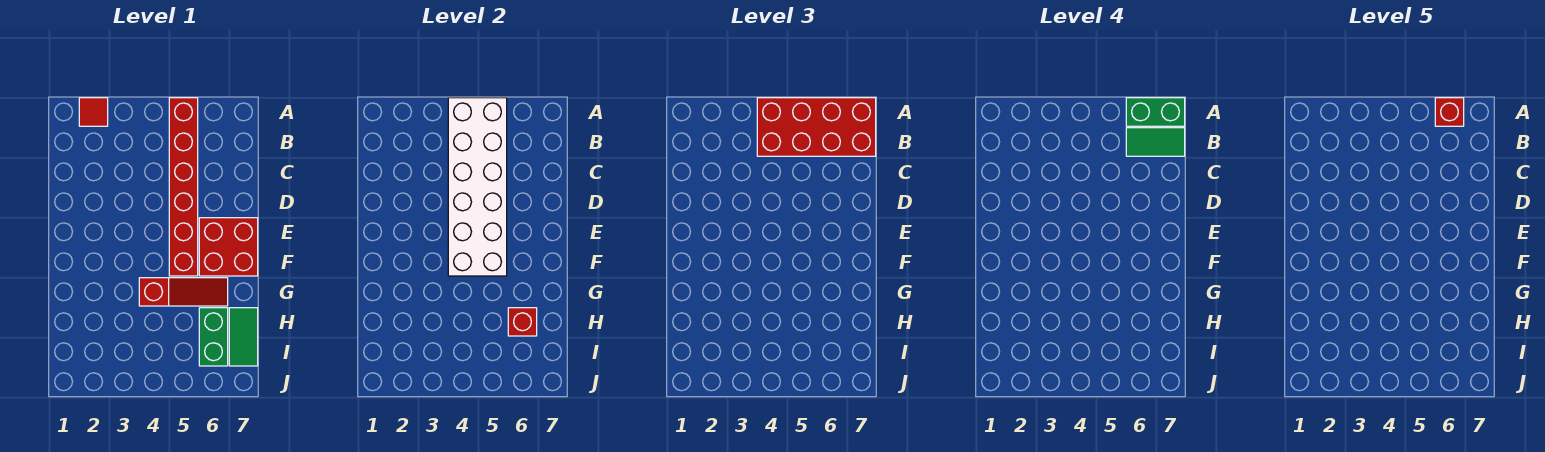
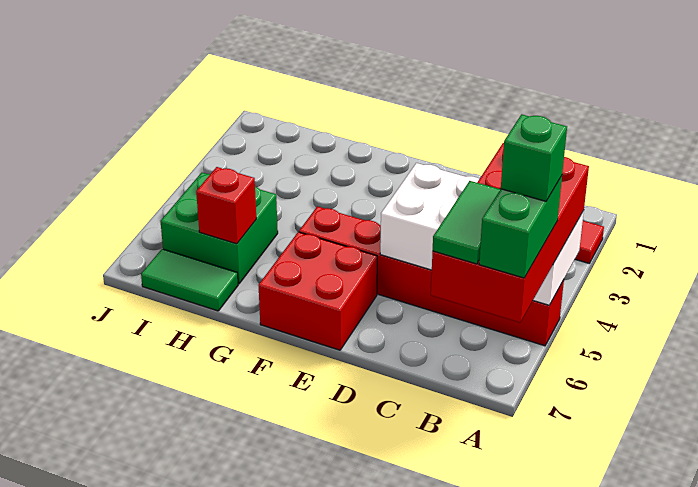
white 2x6 brick [448,98,507,276] -> white 2x4 brick [380,163,584,305]
red 1x1 brick [1435,98,1464,126] -> green 1x1 brick [501,114,567,201]
red 1x3 slope [139,278,228,306] -> none
green 1x2 brick [199,308,228,366] -> green 2x2 brick [160,173,278,284]

